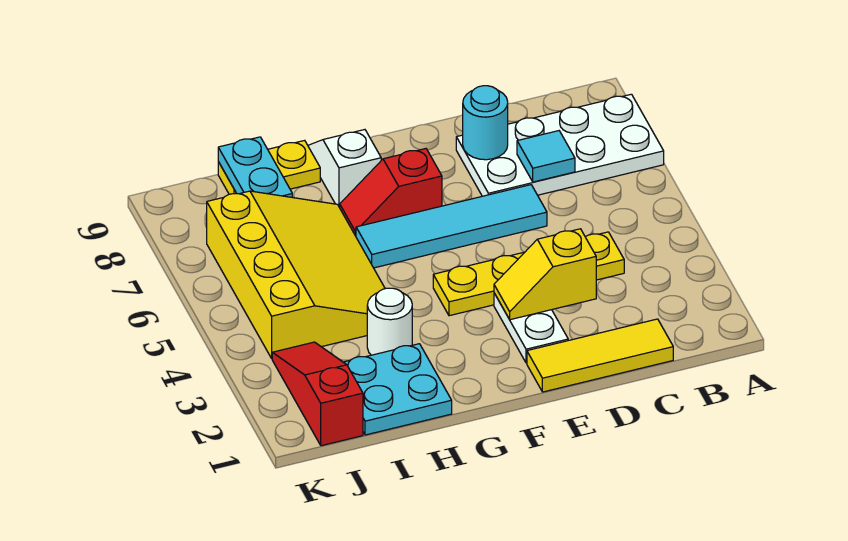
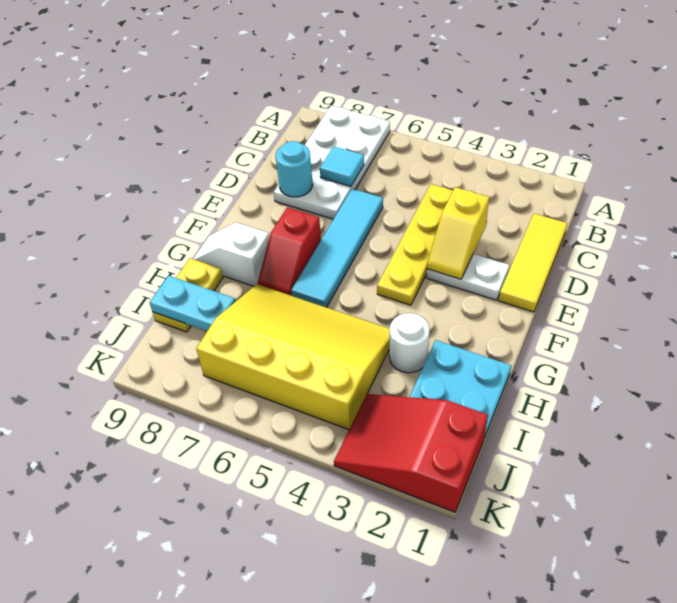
red 1x3 slope [272,342,363,446] -> red 2x3 slope [334,394,488,512]

